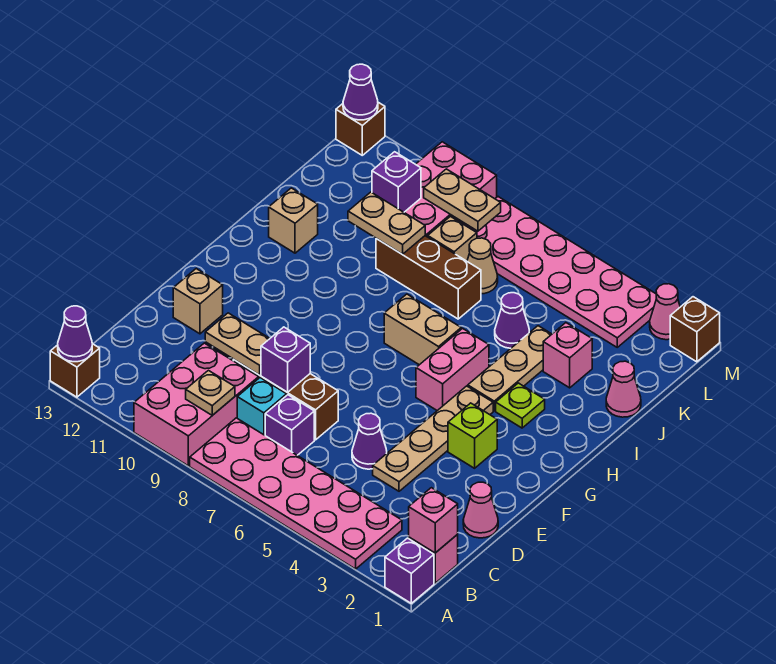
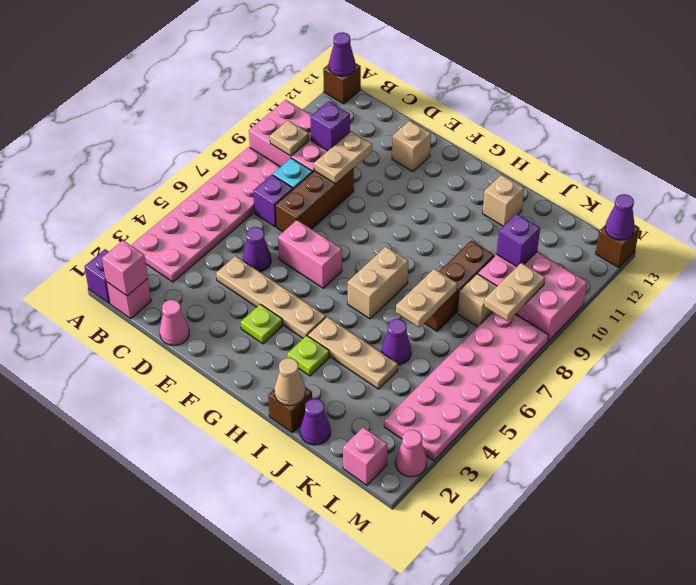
purple 1x1 brick [261,327,310,392] -> purple 1x1 brick moved to [311,101,350,151]
lime 1x1 brick [448,403,497,468] -> lime 1x1 plate [241,304,283,344]
pink 1x2 brick [416,328,489,411] -> pink 1x2 brick moved to [278,220,342,288]
pink 1x1 cone [606,361,641,417] -> purple 1x1 cone [300,398,331,445]
pink 1x1 brick [543,323,592,388] -> pink 1x1 brick moved to [343,427,387,485]
tan 1x2 plate [348,192,425,254] -> tan 1x2 plate moved to [396,269,457,327]
tan 1x1 cone [467,238,498,294] -> tan 1x1 cone moved to [274,358,305,406]
brown 1x1 brick [670,297,720,362] -> brown 1x1 brick moved to [268,387,312,433]

